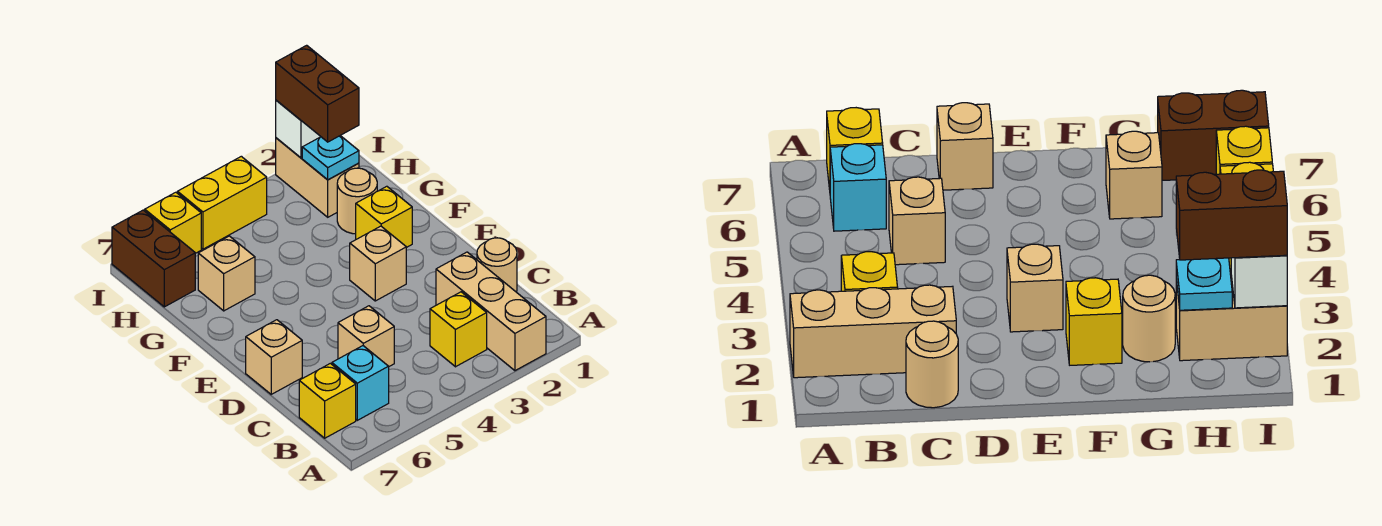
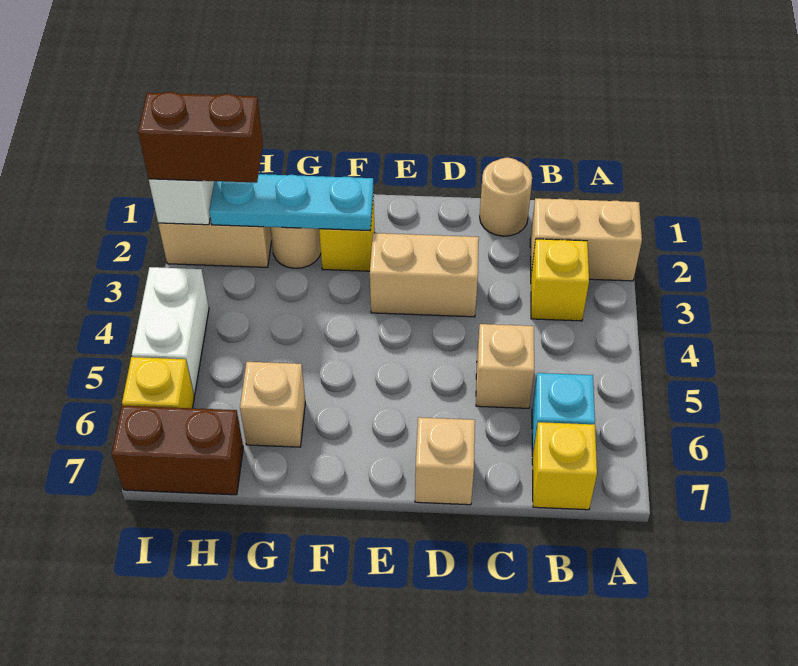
tan 1x3 brick [436,252,546,371] -> tan 1x2 brick [530,198,642,281]
tan 1x1 brick [350,226,406,301] -> tan 1x2 brick [370,233,479,317]
cyan 1x1 plate [302,136,359,180] -> cyan 1x3 plate [209,174,374,231]
yellow 1x2 brick [177,156,267,249] -> white 1x2 brick [132,267,209,395]

